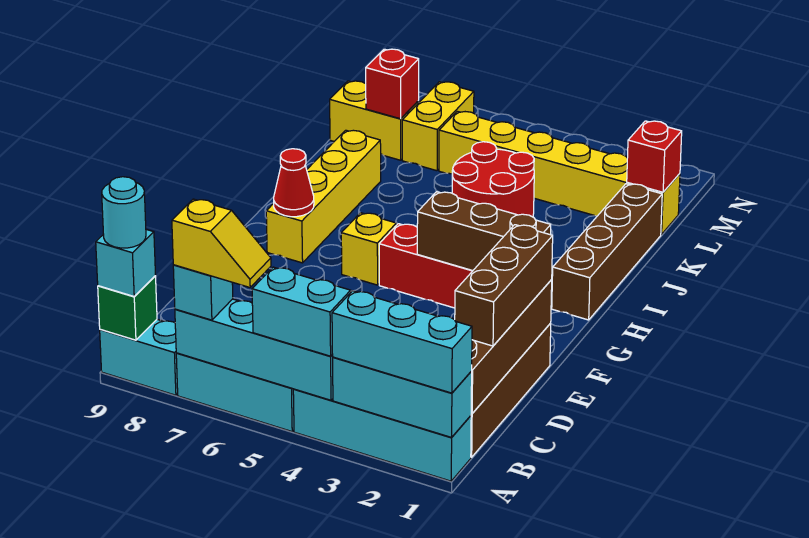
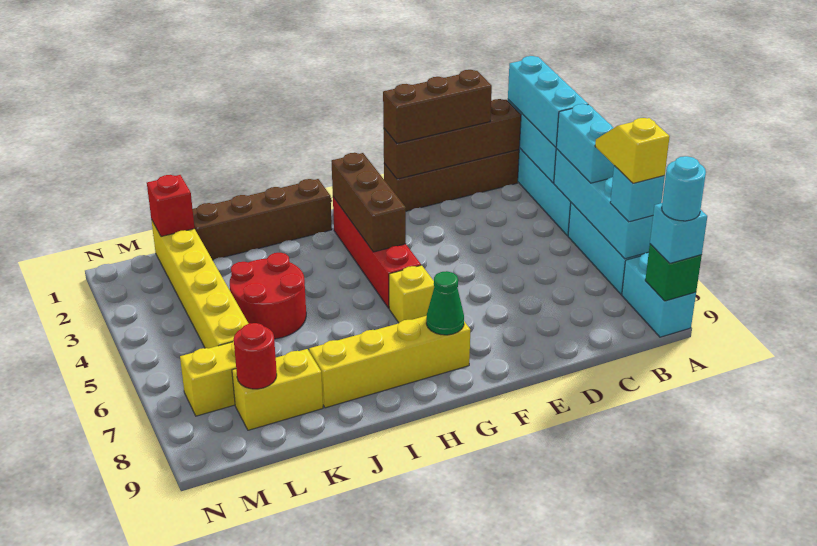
red 1x1 cone [274,149,314,217] -> green 1x1 cone [426,271,464,335]
yellow 1x2 brick [330,81,419,160] -> yellow 1x2 brick turned to [232,349,323,430]
red 1x1 brick [366,49,419,119] -> red 1x1 round brick [234,323,277,389]

